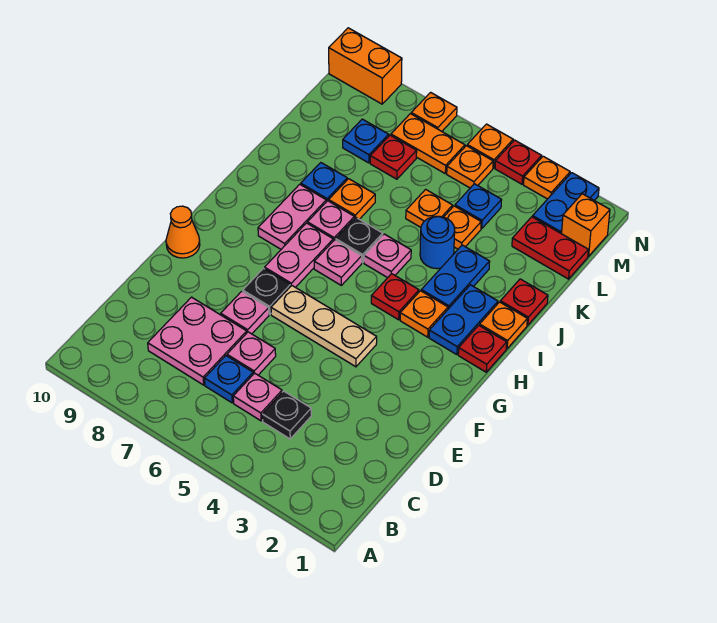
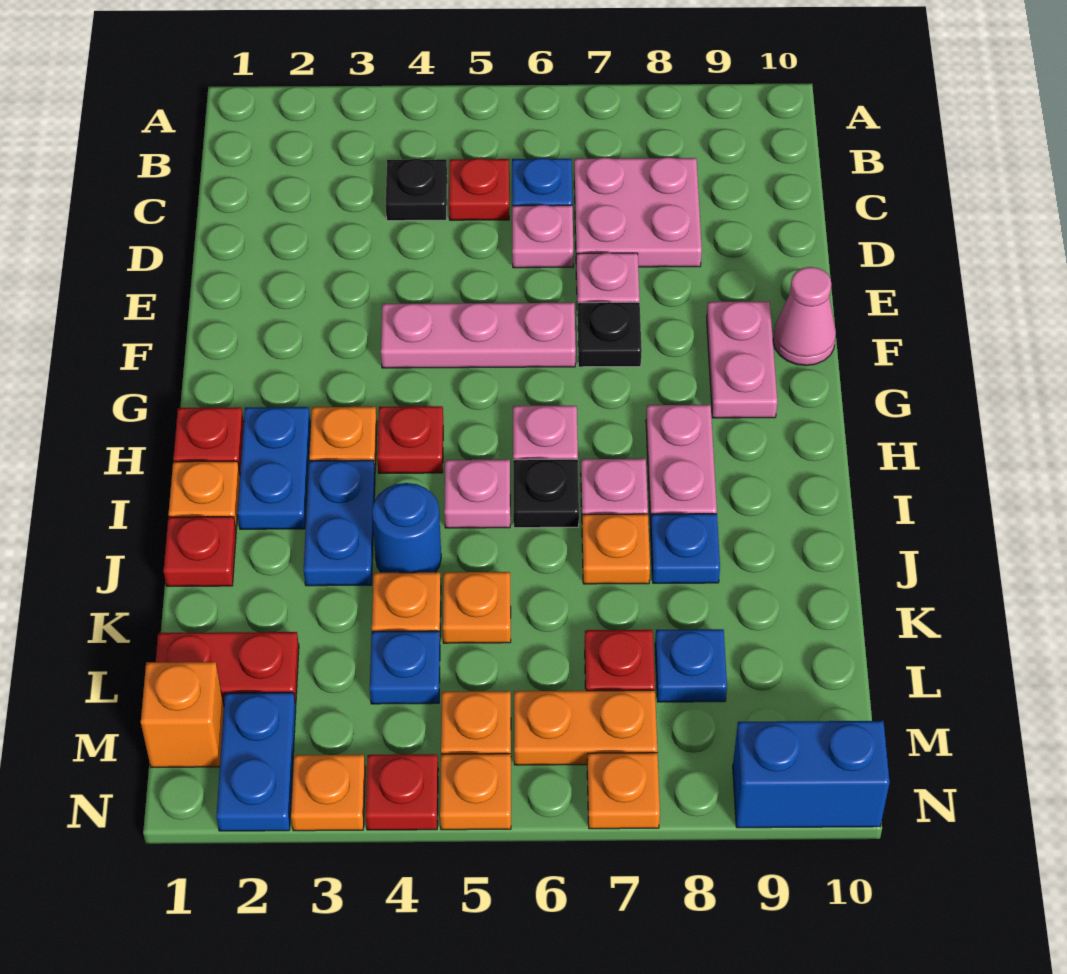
pink 1x1 plate [233,373,282,421] -> red 1x1 plate [449,158,509,220]
tan 1x3 plate [271,286,377,367] -> pink 1x3 plate [381,303,576,368]
orange 1x1 cone [166,206,200,258] -> pink 1x1 cone [773,267,836,365]
pink 1x2 plate [265,223,333,287] -> pink 1x2 plate moved to [707,302,777,418]
orange 1x2 brick [329,28,402,104] -> blue 1x2 brick [733,721,890,828]

